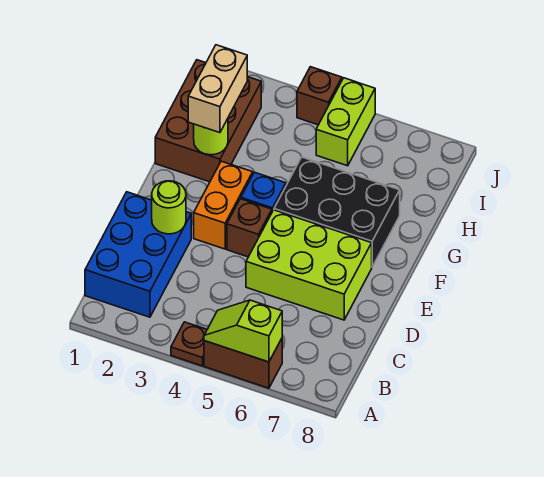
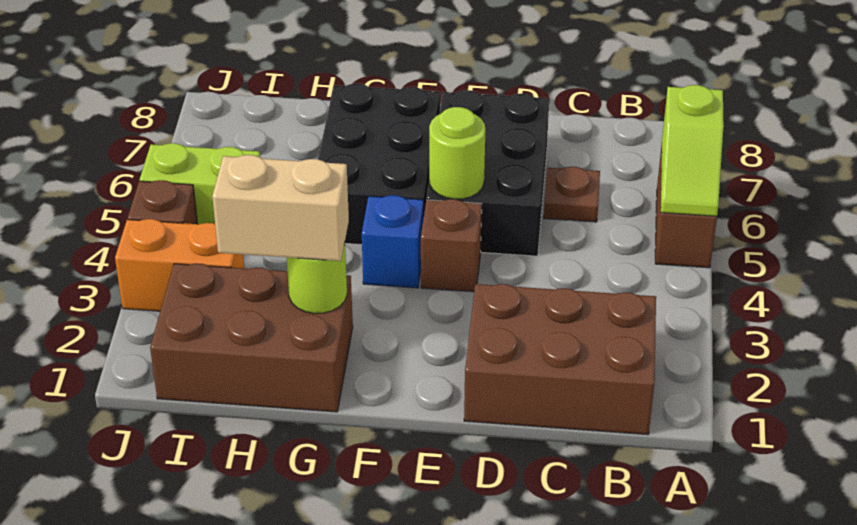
brown 1x1 plate [171,322,207,366] -> brown 1x1 plate moved to [544,167,600,222]
blue 2x3 brick [85,192,191,317] -> brown 2x3 brick [464,284,656,435]
lime 1x1 round brick [152,181,186,234] -> lime 1x1 round brick moved to [429,107,485,199]
lime 2x3 brick [246,210,372,320] -> black 2x3 brick [427,90,549,256]
orange 1x2 brick [194,161,253,249] -> orange 1x2 brick moved to [115,219,244,311]

